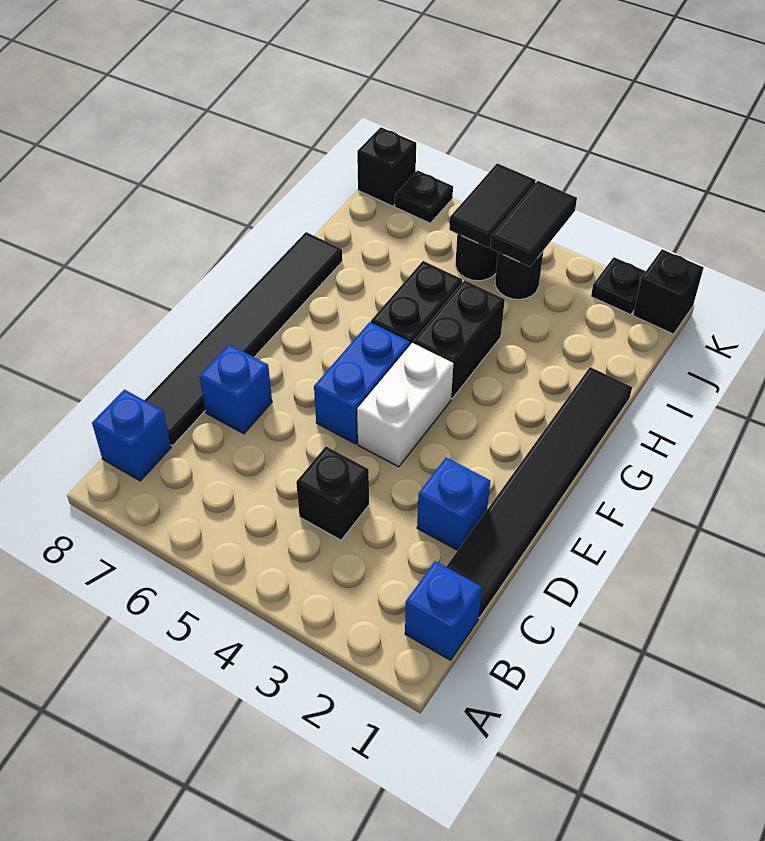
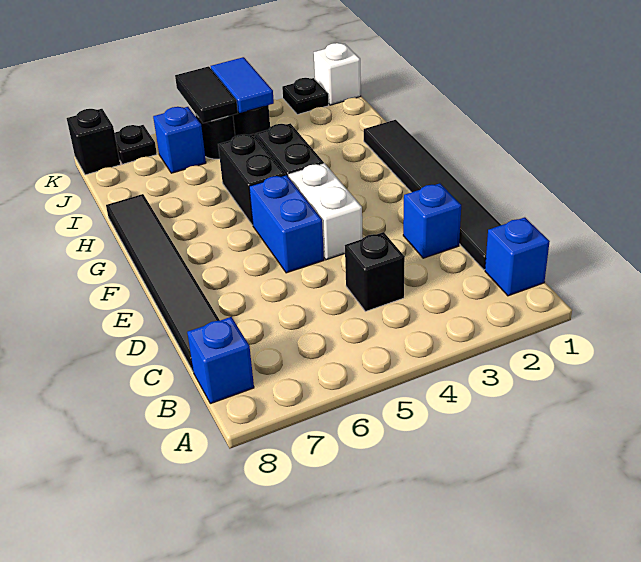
blue 1x1 brick [199,345,272,434] -> blue 1x1 brick moved to [153,107,206,173]
black 1x2 tile [490,181,577,267] -> blue 1x2 tile [211,57,274,113]
black 1x1 brick [633,249,704,334] -> white 1x1 brick [314,43,361,105]

